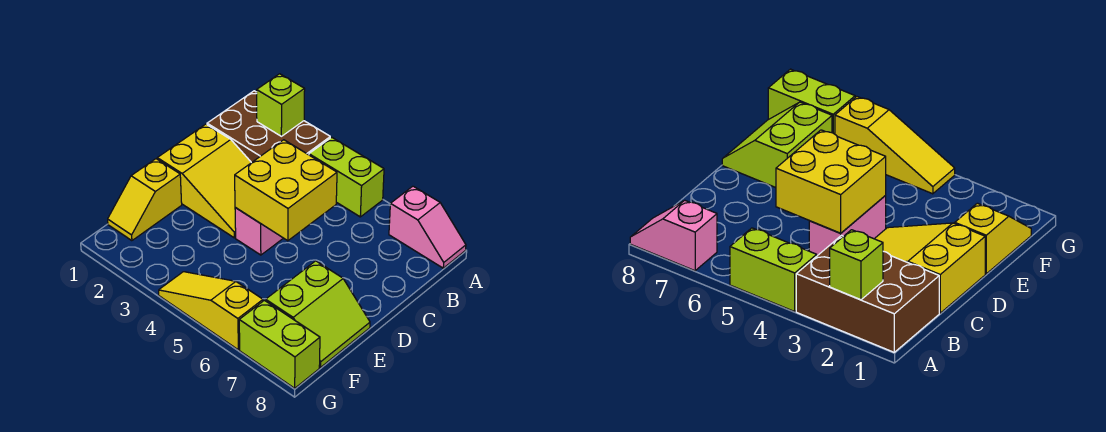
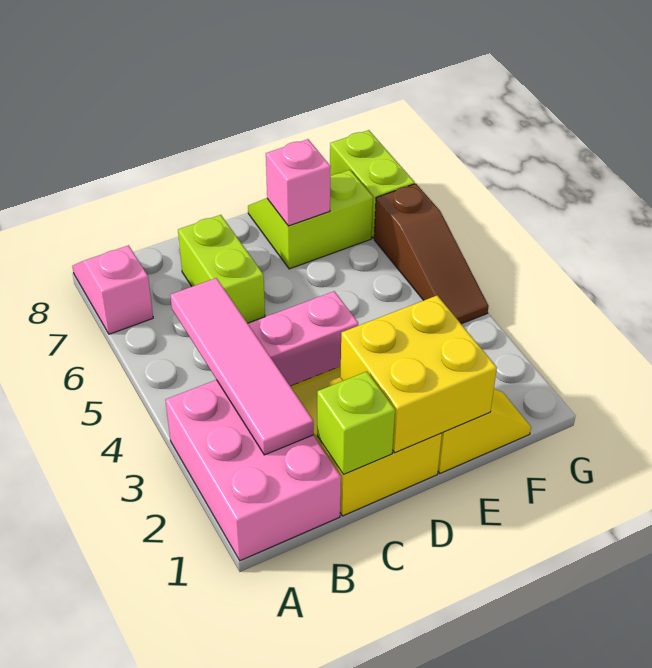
brown 2x3 brick [207,91,330,163] -> pink 2x3 brick [165,380,341,561]
lime 1x1 brick [257,74,305,136] -> lime 1x1 brick moved to [317,371,395,474]
lime 1x2 brick [309,137,384,217] -> lime 1x2 brick moved to [178,215,265,323]
none -> pink 1x4 tile [170,278,314,455]
yellow 2x2 brick [235,140,337,241] -> yellow 2x2 brick moved to [340,296,497,453]
none -> pink 1x1 brick [266,139,331,226]
yellow 1x3 slope [159,272,263,350] -> brown 1x3 slope [374,184,489,324]

